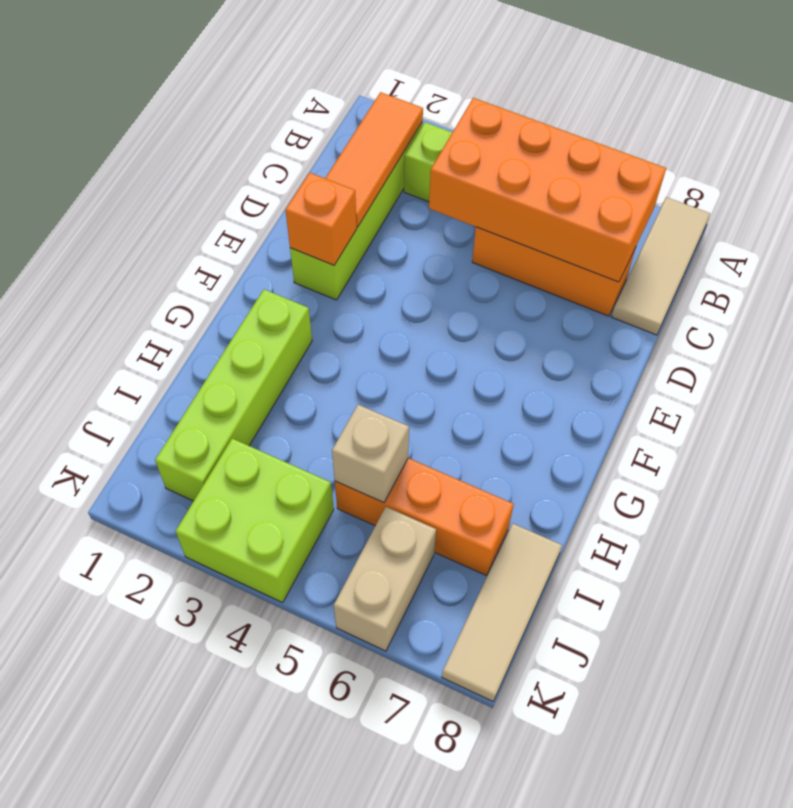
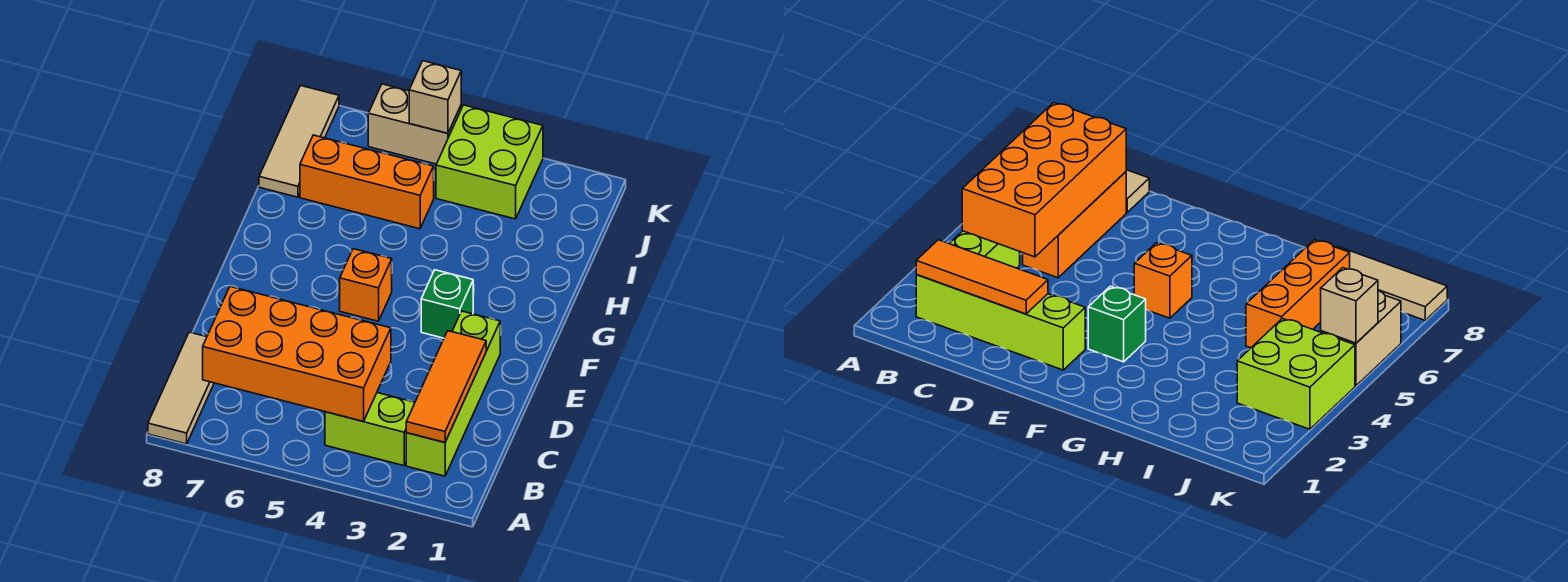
orange 1x1 brick [285,173,357,265] -> orange 1x1 brick moved to [340,249,392,321]
none -> green 1x1 brick [421,270,473,338]
lime 1x4 brick [155,289,312,501] -> none
tan 1x1 brick [332,405,409,503] -> tan 1x1 brick moved to [409,61,461,133]
tan 1x2 brick [334,507,436,651] -> tan 1x2 brick turned to [368,84,461,164]

